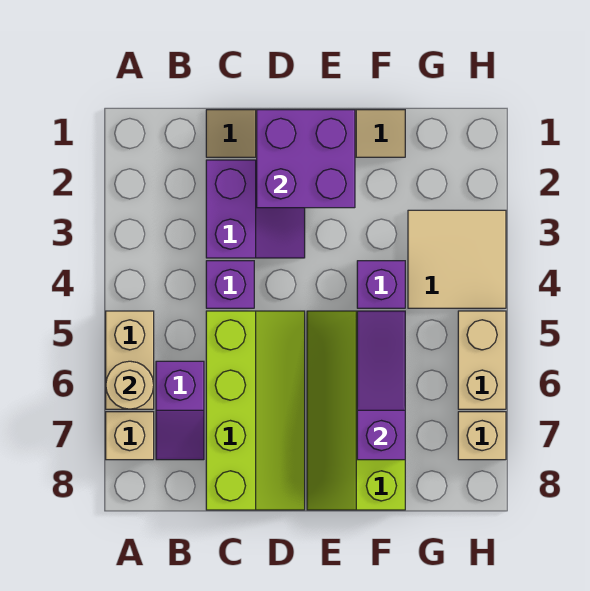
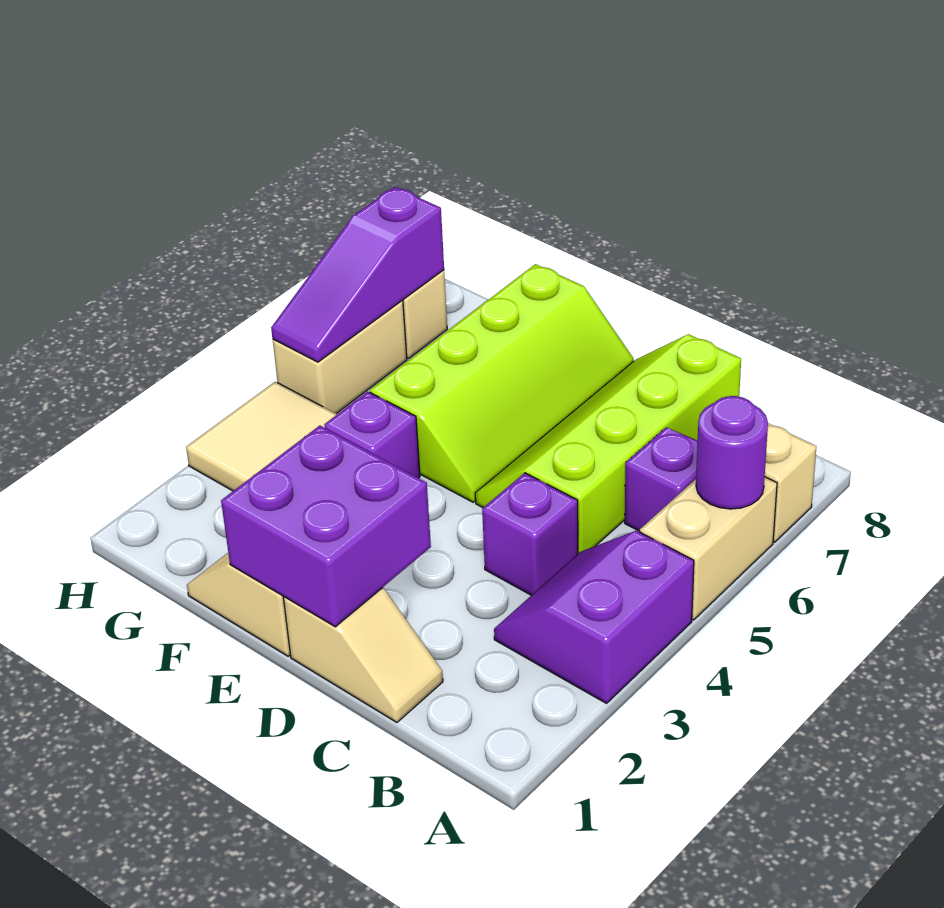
tan 1x1 round brick [106,361,154,409] -> purple 1x1 round brick [696,396,768,509]
purple 2x2 slope [206,160,305,258] -> purple 2x2 slope moved to [494,531,694,703]
purple 1x3 slope [357,311,405,460] -> purple 1x3 slope moved to [271,187,444,362]

